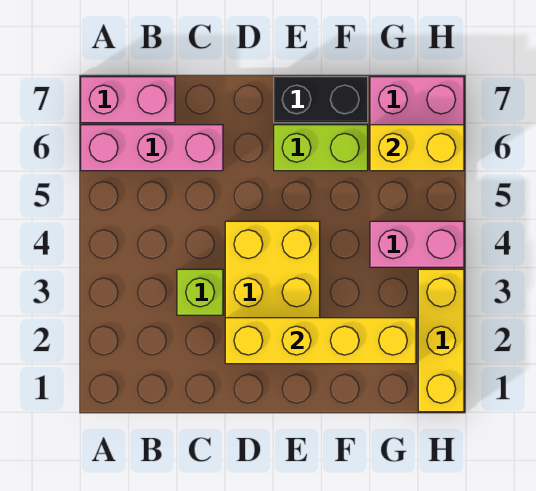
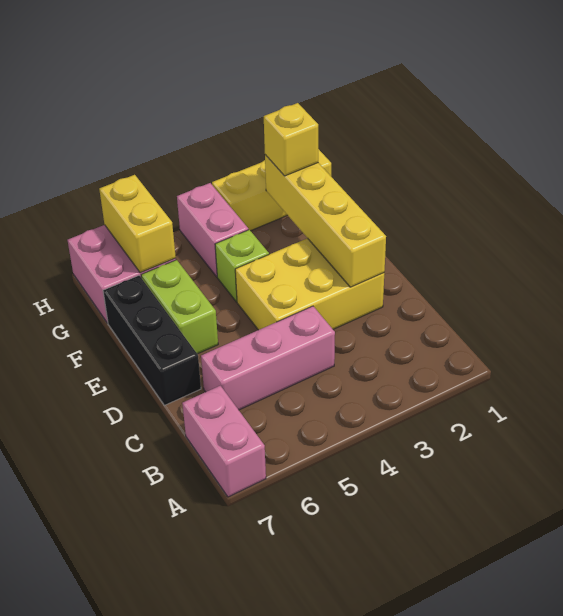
pink 1x3 brick [81,125,223,171] -> pink 1x3 brick turned to [201,306,335,410]
lime 1x1 brick [177,269,223,315] -> lime 1x1 brick moved to [215,230,269,302]
black 1x2 brick [274,77,368,123] -> black 1x3 brick [103,275,201,405]
none -> yellow 1x1 brick [264,103,318,176]

